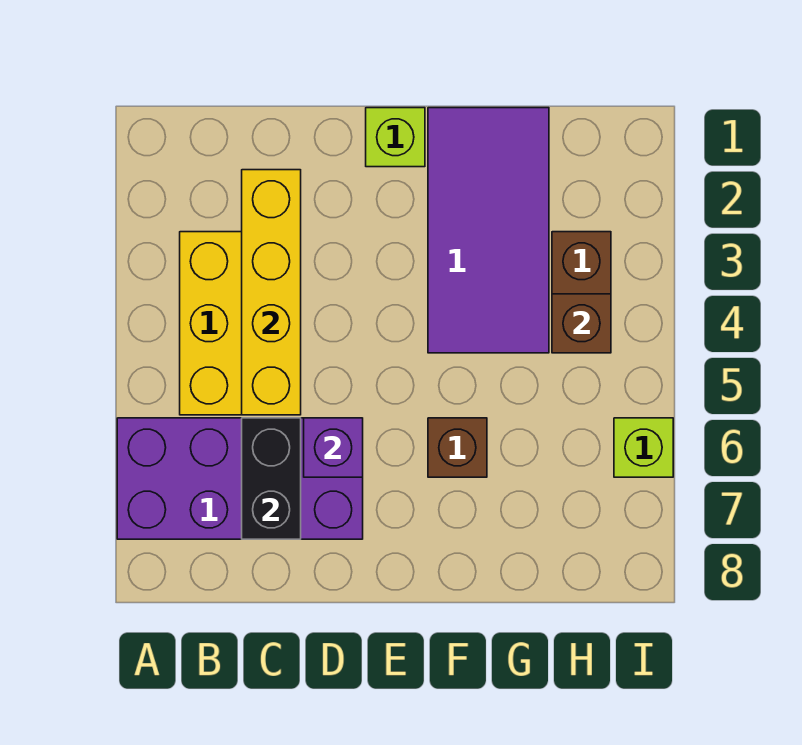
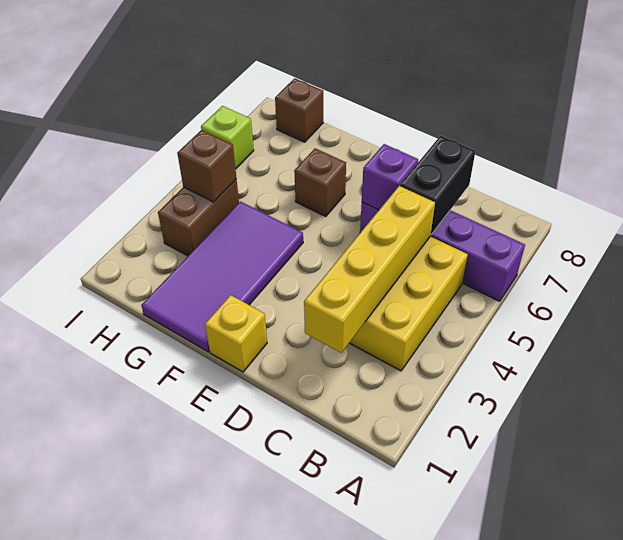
purple 2x4 brick [117,418,363,539] -> purple 1x4 brick [360,202,525,301]
lime 1x1 brick [366,108,425,167] -> yellow 1x1 brick [205,295,267,372]
none -> brown 1x1 brick [275,78,323,142]

